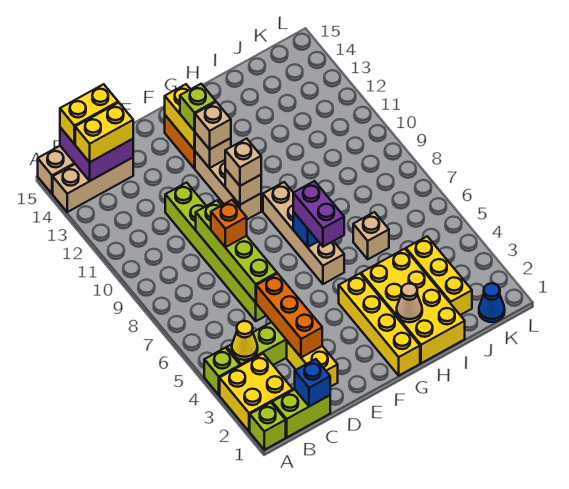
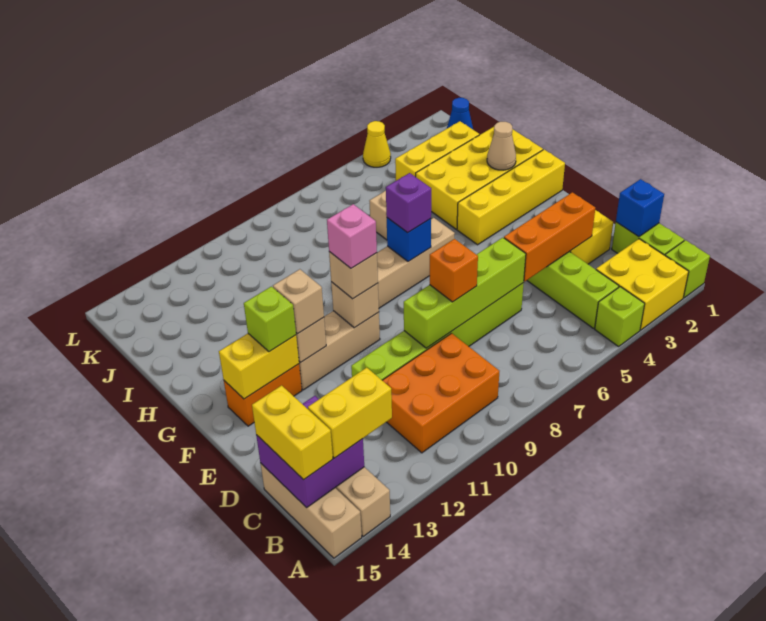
yellow 1x1 cone [232,321,258,360] -> yellow 1x1 cone moved to [363,121,391,167]
none -> orange 2x3 brick [382,333,499,453]
yellow 1x2 brick [75,102,133,162] -> yellow 1x2 brick turned to [308,368,392,458]
none -> pink 1x1 brick [327,204,377,268]
purple 1x2 brick [293,181,344,247] -> purple 1x1 brick [386,173,431,233]

